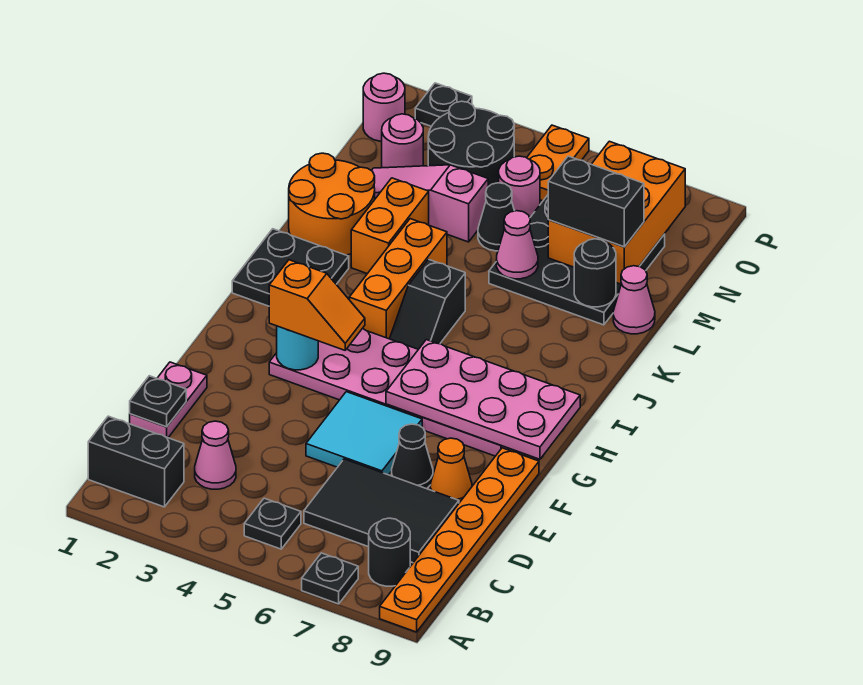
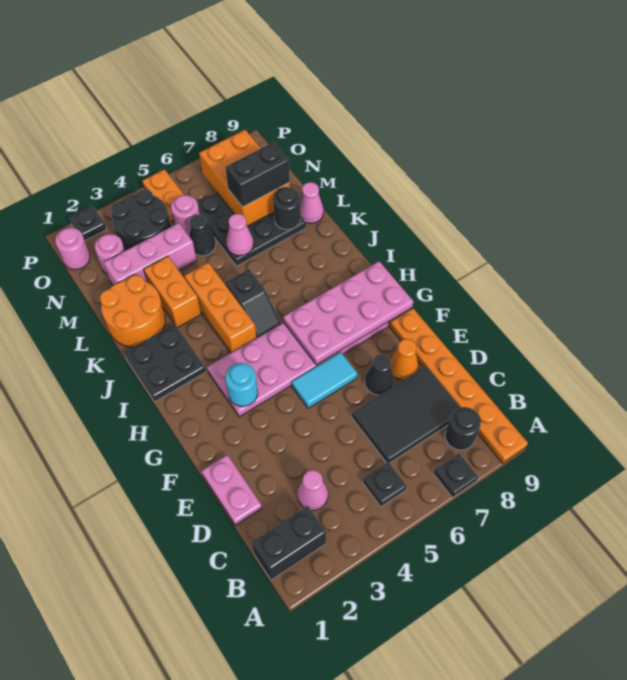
black 1x1 plate [130,376,186,427] -> none
cyan 2x2 tile [306,392,422,475] -> cyan 1x2 tile [292,352,357,408]
orange 1x2 slope [269,260,365,350] -> none
pink 1x3 slope [371,165,488,242] -> pink 1x3 brick [103,223,197,285]

